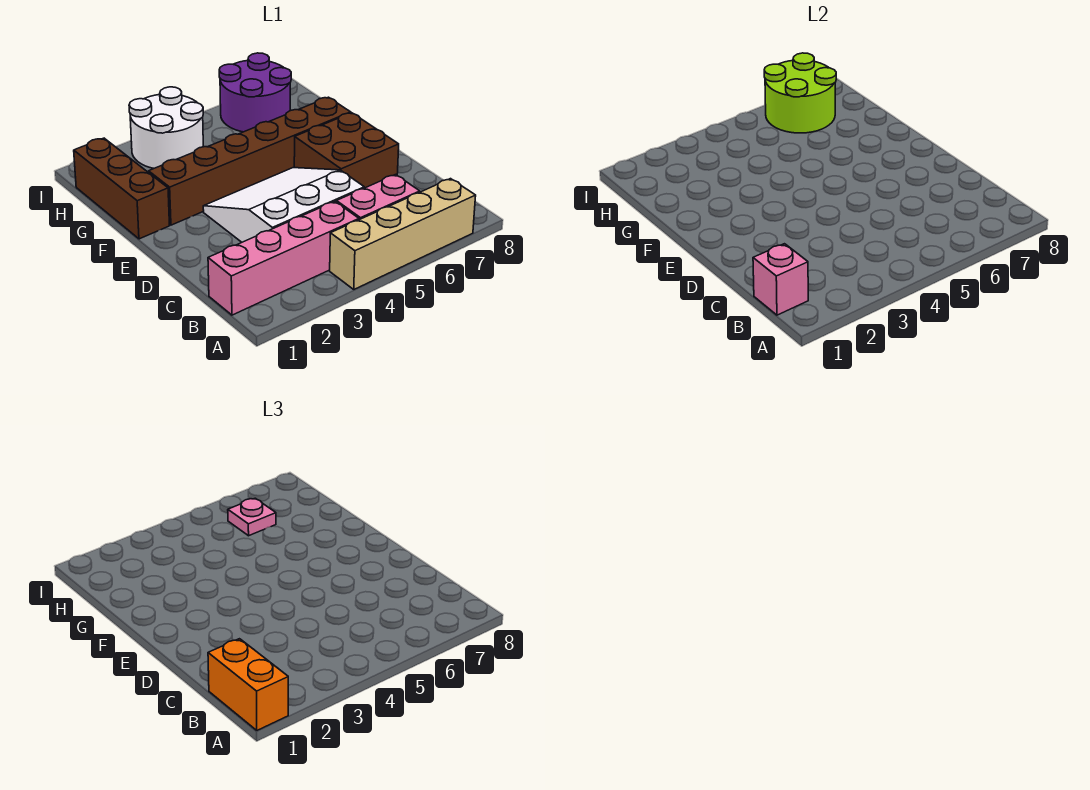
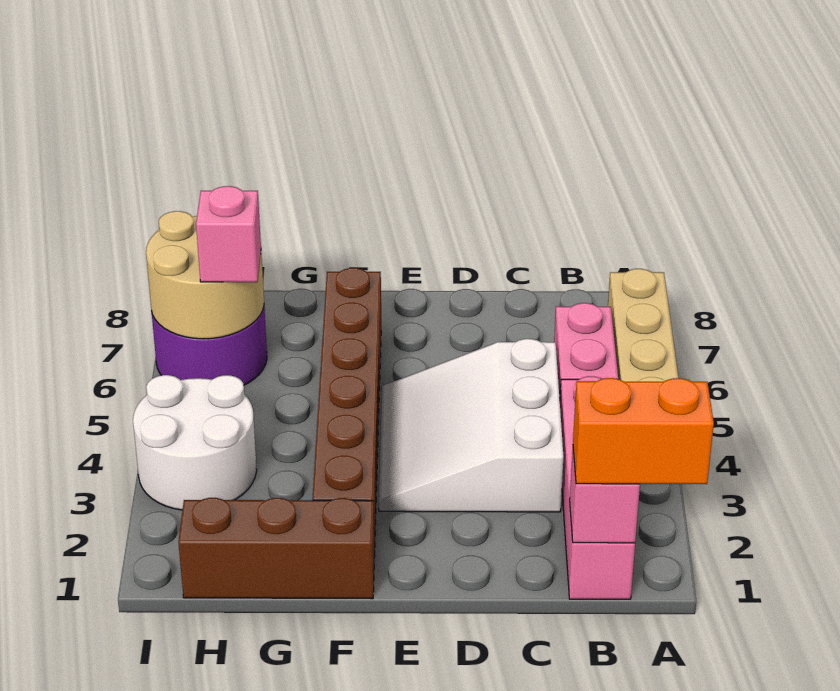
brown 2x2 brick [294,113,399,188] -> none
lime 2x2 round brick [764,53,836,133] -> tan 2x2 round brick [146,211,264,339]
pink 1x1 plate [228,498,276,536] -> pink 1x1 brick [196,186,261,282]

